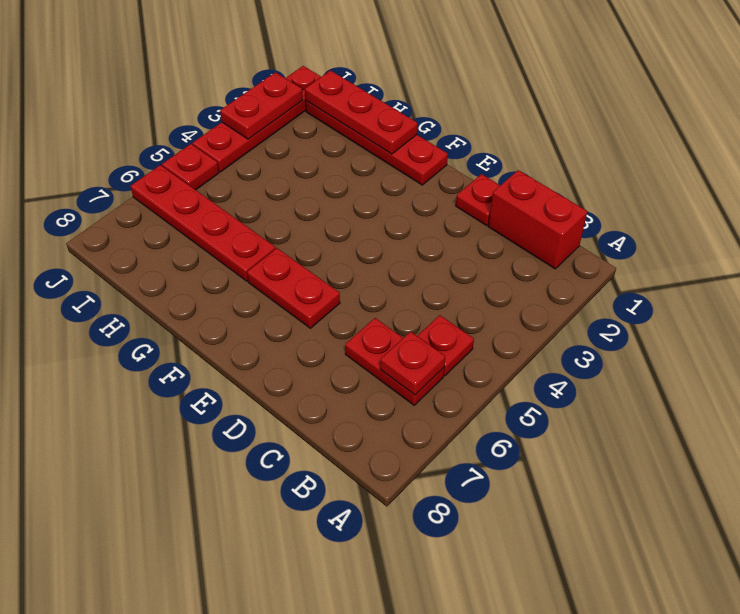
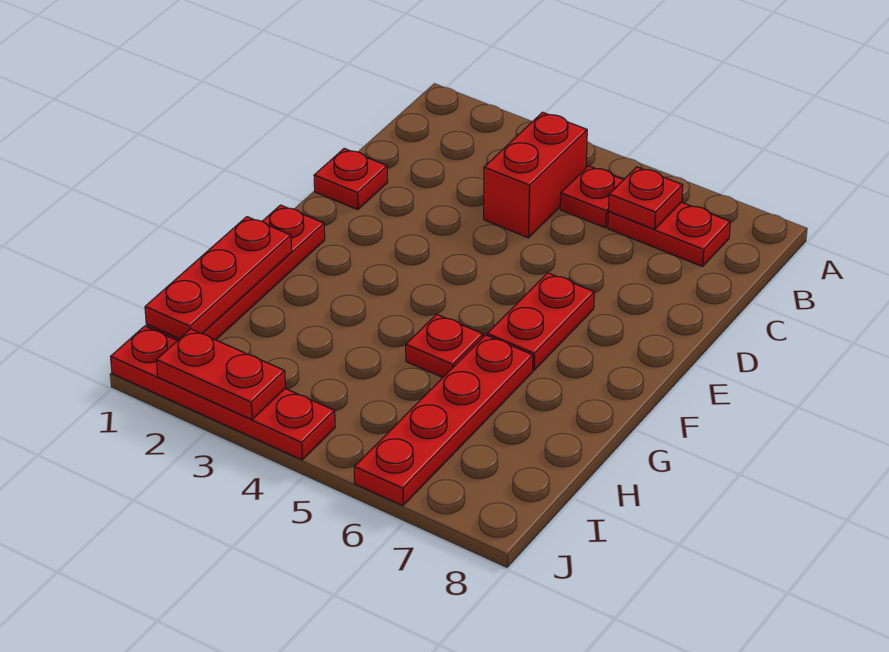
red 1x2 brick [488,170,587,269] -> red 1x2 brick moved to [484,112,587,238]
red 1x2 plate [345,318,444,405] -> red 1x2 plate turned to [608,202,730,267]
red 1x1 plate [162,144,219,190] -> red 1x1 plate moved to [406,314,483,377]

